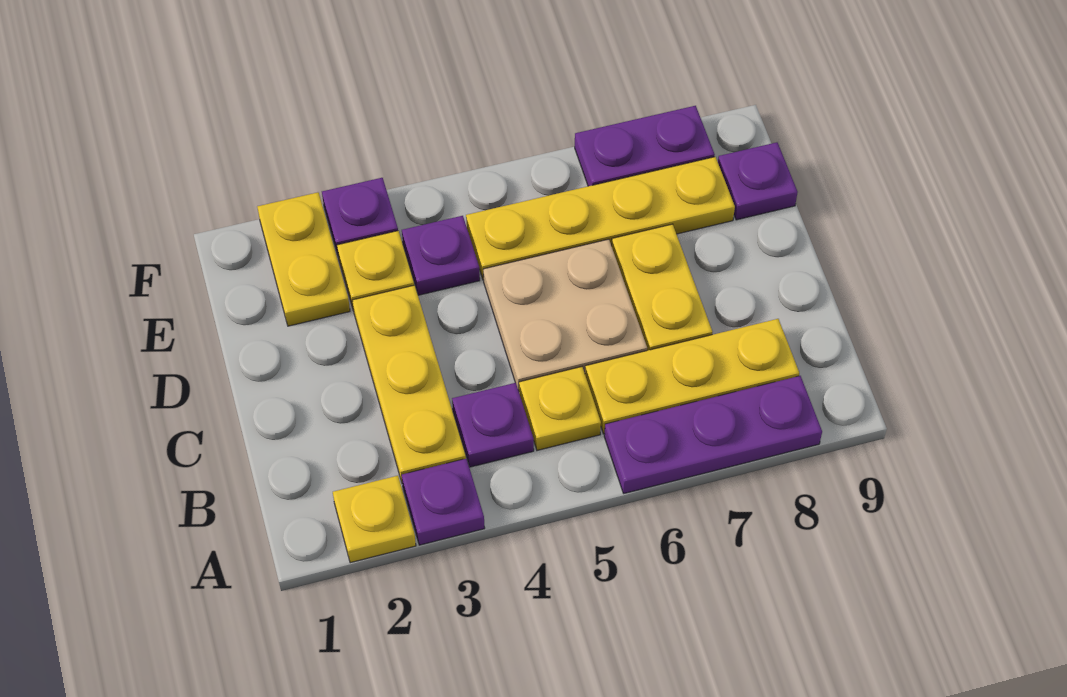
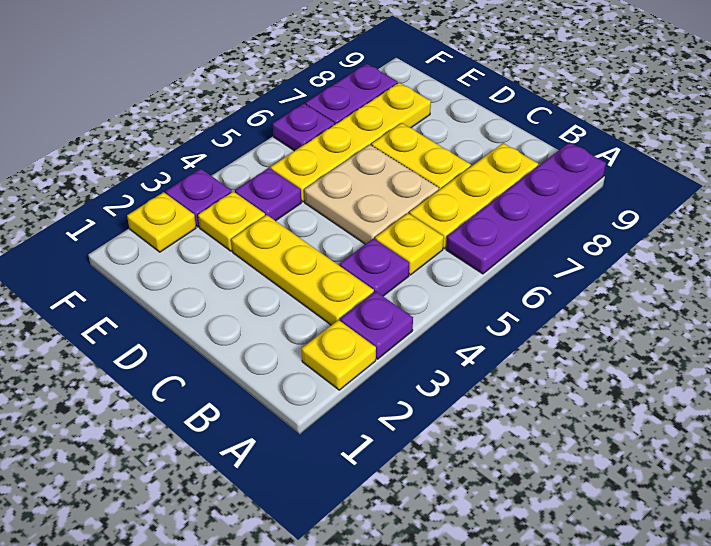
purple 1x3 plate [604,376,822,493] -> purple 1x4 plate [446,142,606,274]
yellow 1x2 plate [257,192,350,326] -> yellow 1x1 plate [127,192,196,252]
purple 1x1 plate [718,142,798,220] -> purple 1x1 plate moved to [273,104,335,151]

